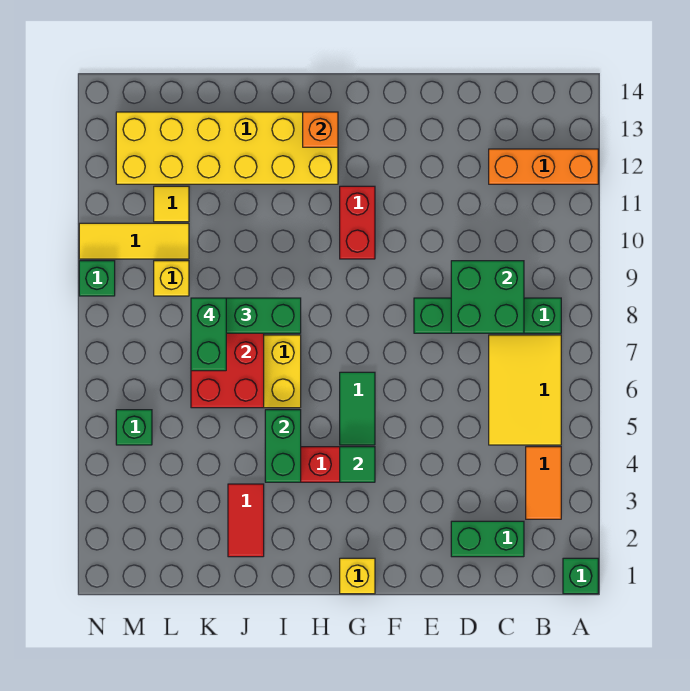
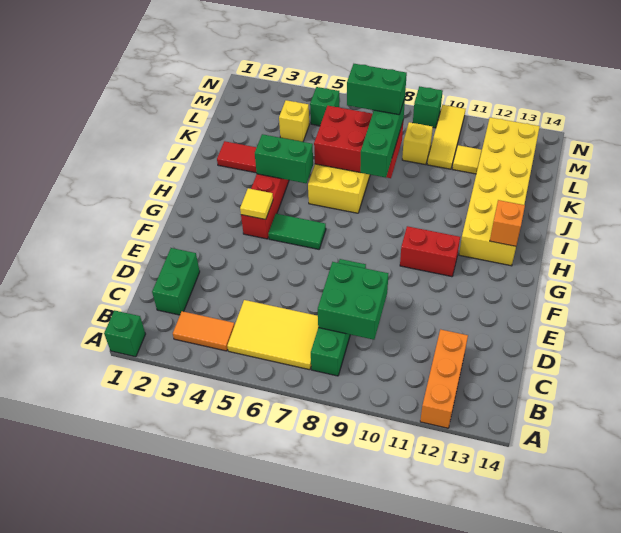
yellow 1x1 brick [340,558,375,594] -> yellow 1x1 brick moved to [279,100,309,142]
green 1x1 tile [340,447,375,482] -> yellow 1x1 tile [240,188,273,219]

